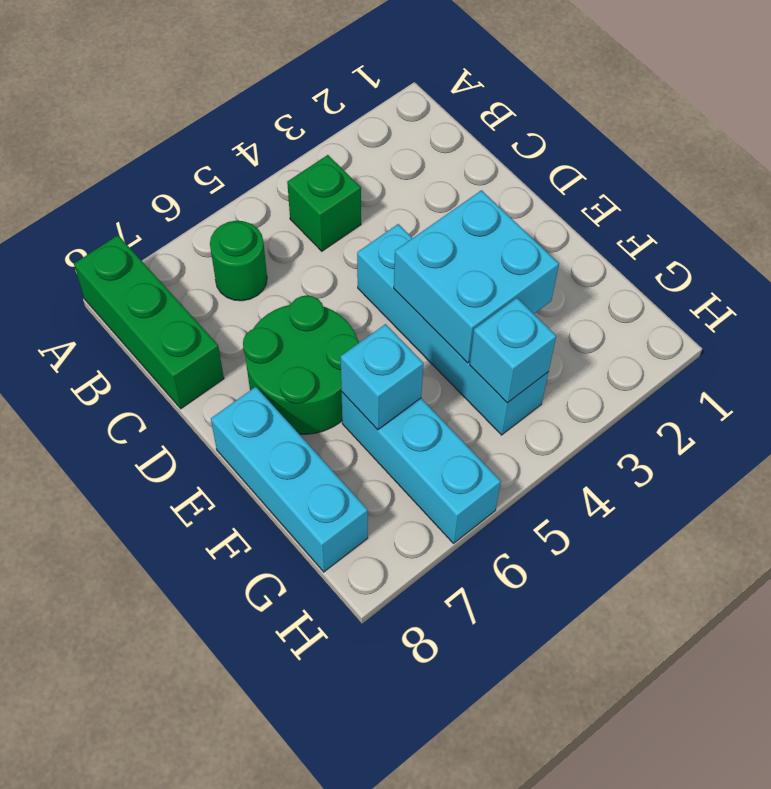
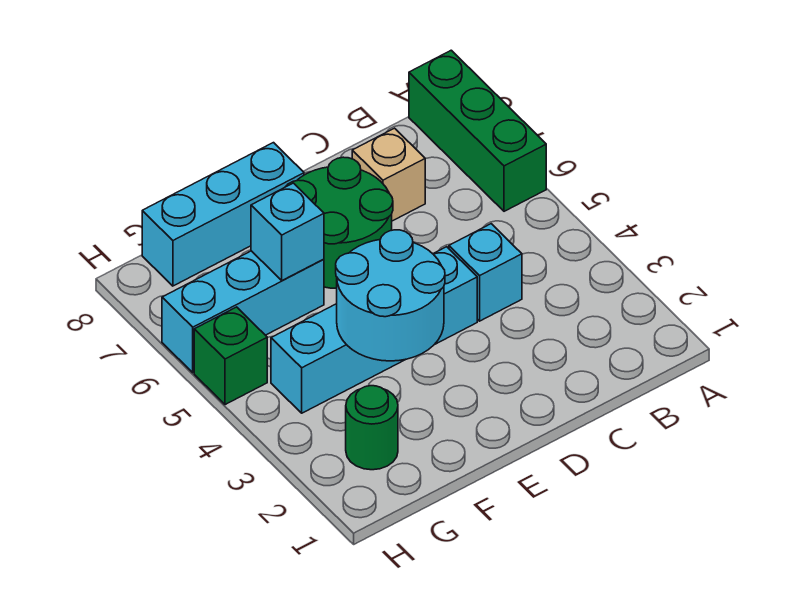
green 1x3 brick [74,235,224,409] -> green 1x3 brick turned to [409,50,546,211]
green 1x1 brick [287,155,361,251] -> green 1x1 brick moved to [194,307,267,405]
green 1x1 round brick [210,221,267,301] -> green 1x1 round brick moved to [346,386,398,470]
none -> tan 1x1 brick [352,128,425,221]
cyan 2x2 brick [394,190,559,363] -> cyan 2x2 round brick [336,230,445,361]
cyan 1x1 brick [470,298,556,403] -> cyan 1x1 brick moved to [449,224,522,321]

